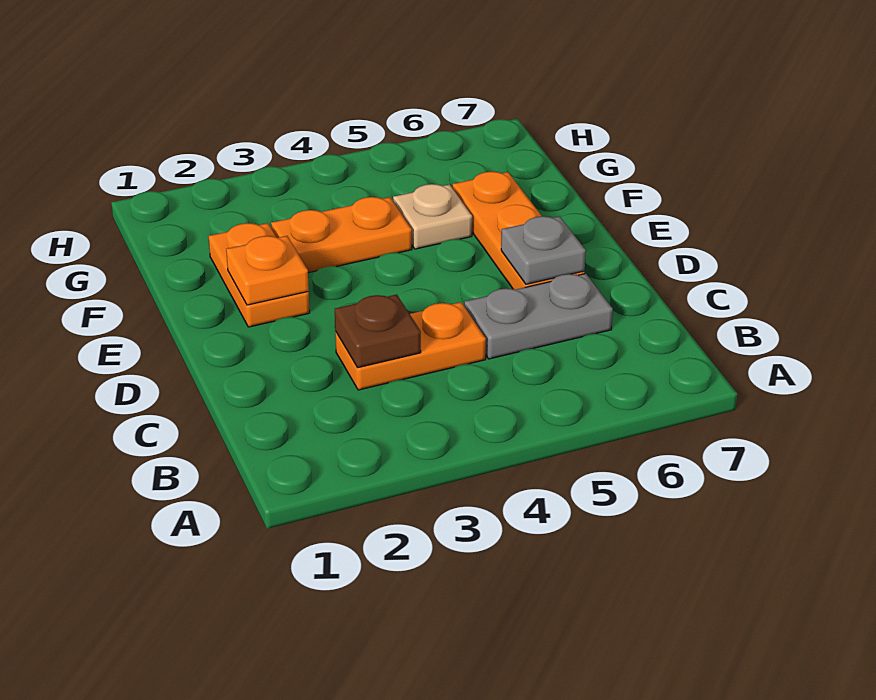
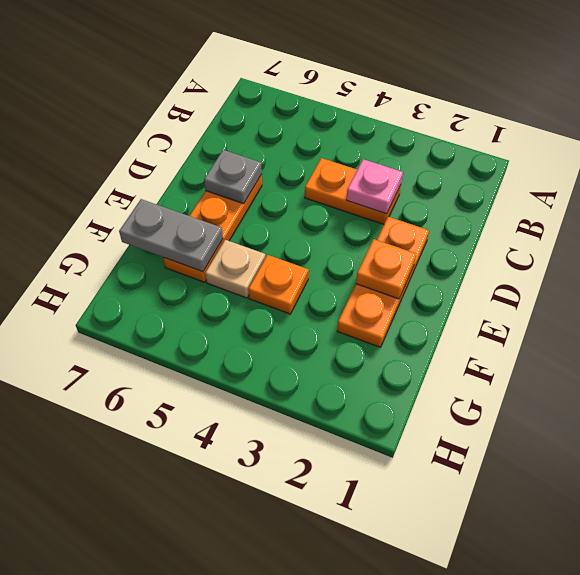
brown 1x1 plate [335,294,421,368] -> pink 1x1 plate [346,159,403,214]
grey 1x2 plate [464,274,613,359] -> grey 1x2 plate moved to [119,199,223,272]
orange 1x2 plate [209,223,310,327] -> orange 1x3 plate [337,217,429,347]
orange 1x2 plate [271,197,412,273] -> orange 1x1 plate [248,255,309,314]

